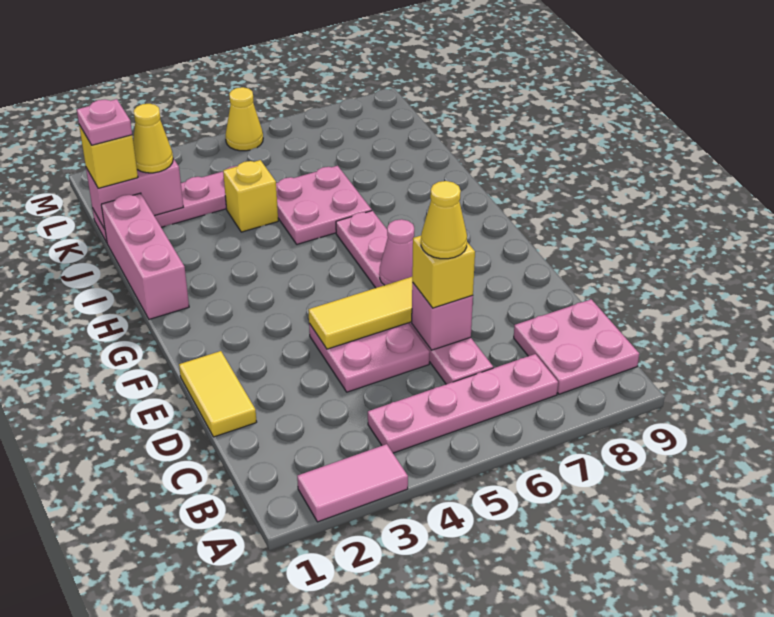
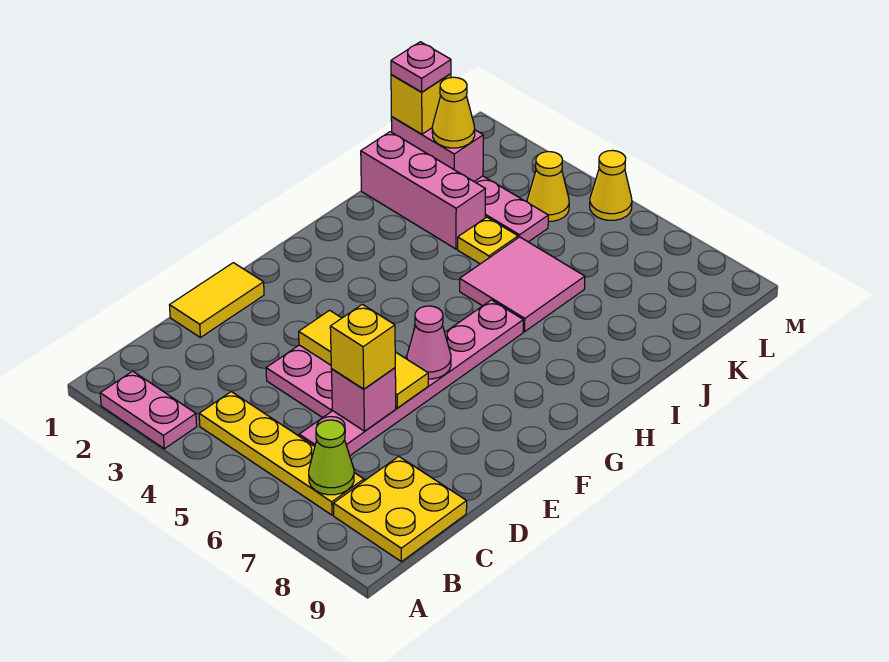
pink 1x2 tile [297,444,408,522] -> pink 1x2 plate [100,371,197,449]
pink 1x4 plate [368,354,558,453] -> yellow 1x4 plate [199,392,364,515]
none -> lime 1x1 cone [309,420,354,495]
pink 2x2 plate [514,299,639,394] -> yellow 2x2 plate [333,456,467,562]
yellow 1x1 cone [421,181,467,259] -> yellow 1x1 cone moved to [527,152,569,222]
pink 1x3 brick [101,193,189,319] -> pink 1x3 brick turned to [361,132,485,249]
pink 2x2 plate [276,166,372,244] -> pink 2x2 tile [460,237,585,332]
yellow 1x1 brick [223,160,278,232] -> yellow 1x1 plate [458,217,518,264]

